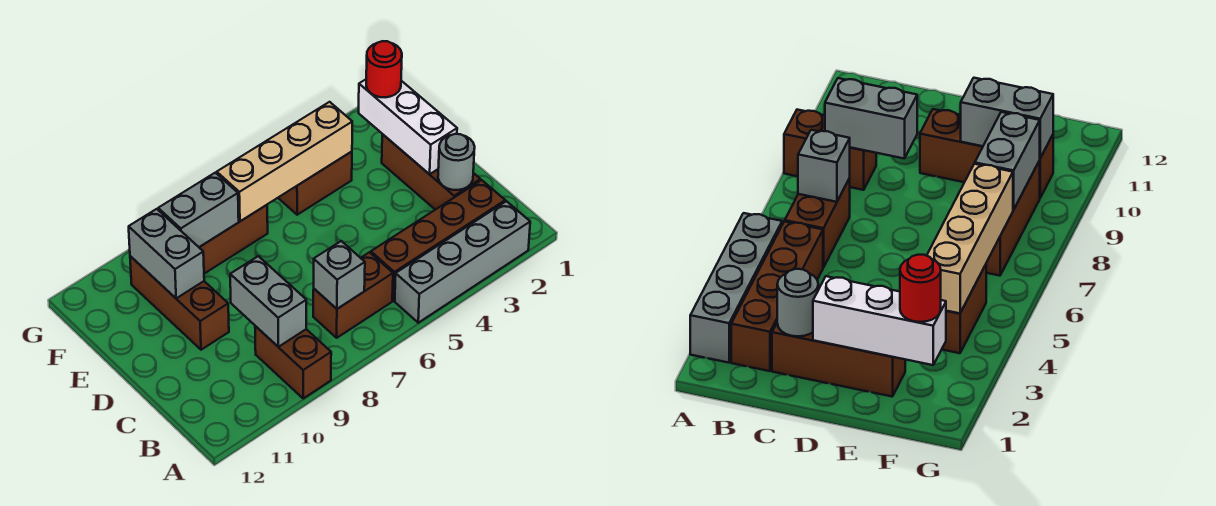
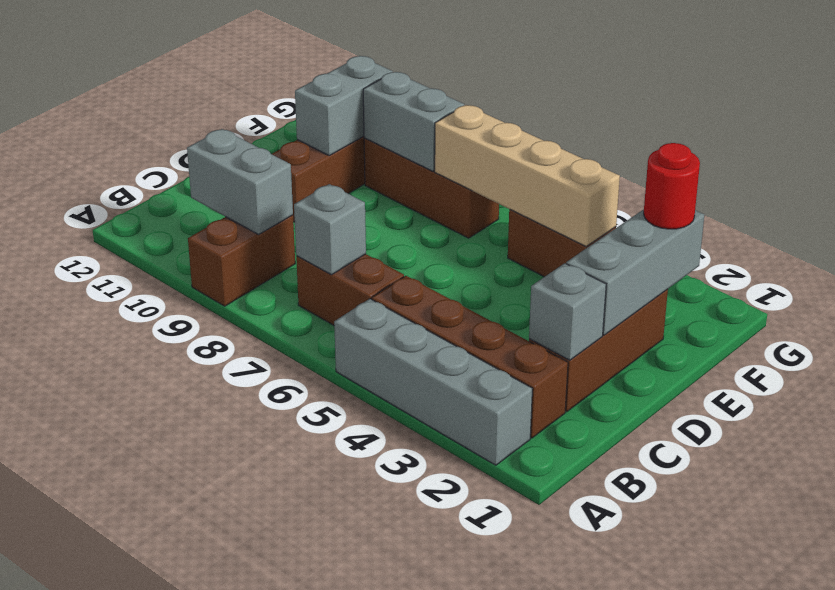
grey 1x2 brick [230,256,306,347] -> grey 1x2 brick turned to [187,129,293,235]
grey 1x1 round brick [438,134,475,190] -> grey 1x1 brick [529,263,606,360]
white 1x3 brick [359,79,457,174] -> grey 1x3 brick [566,209,704,335]

